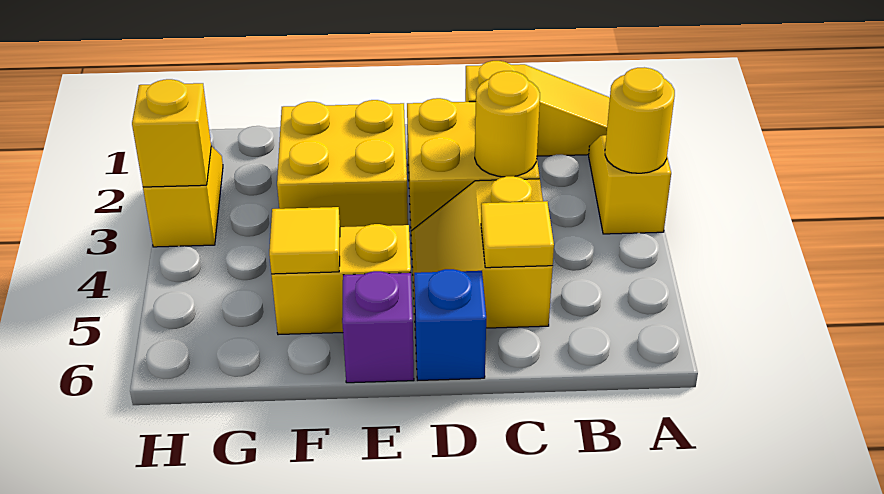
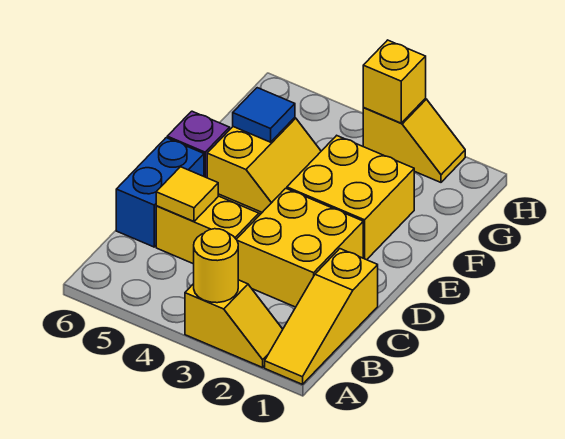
yellow 1x1 round brick [475,71,540,177] -> none
blue 1x1 brick [414,269,486,380] -> blue 1x2 brick [116,138,204,247]
yellow 1x1 tile [269,207,340,274] -> blue 1x1 tile [233,88,295,142]

